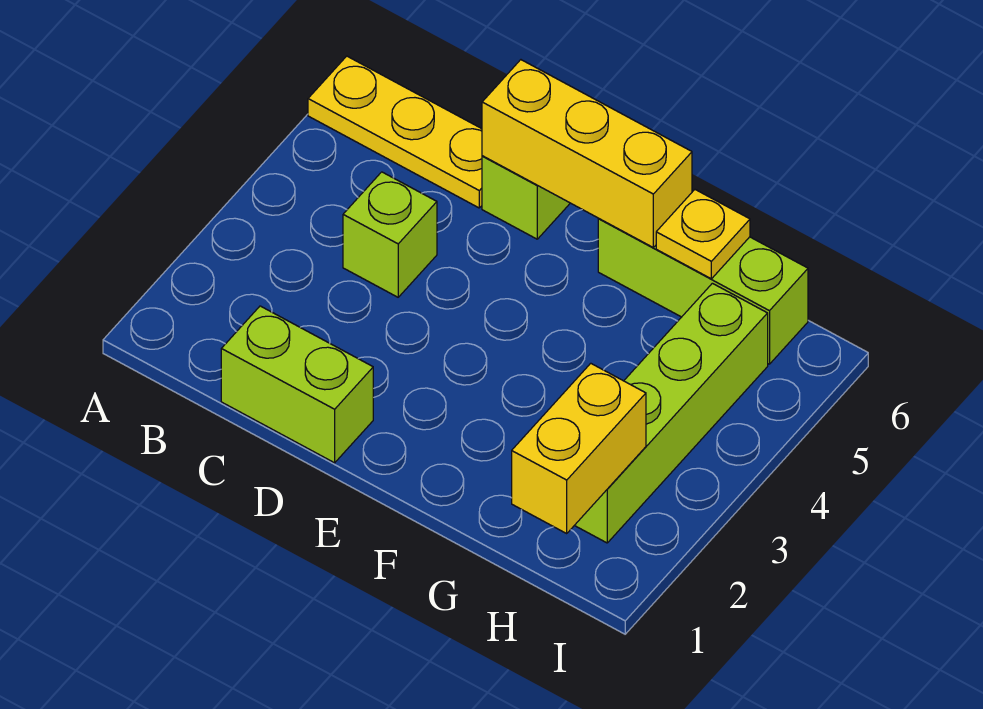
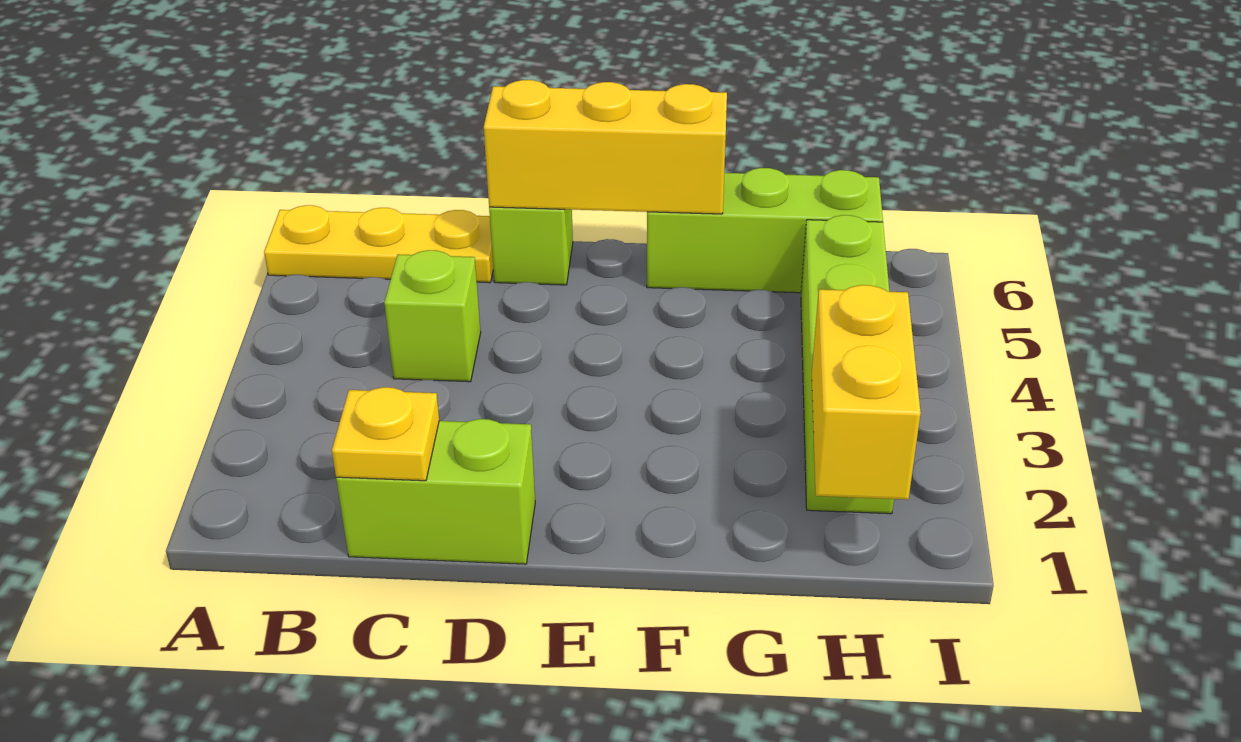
yellow 1x1 plate [656,190,750,279] -> yellow 1x1 plate moved to [332,387,439,481]

